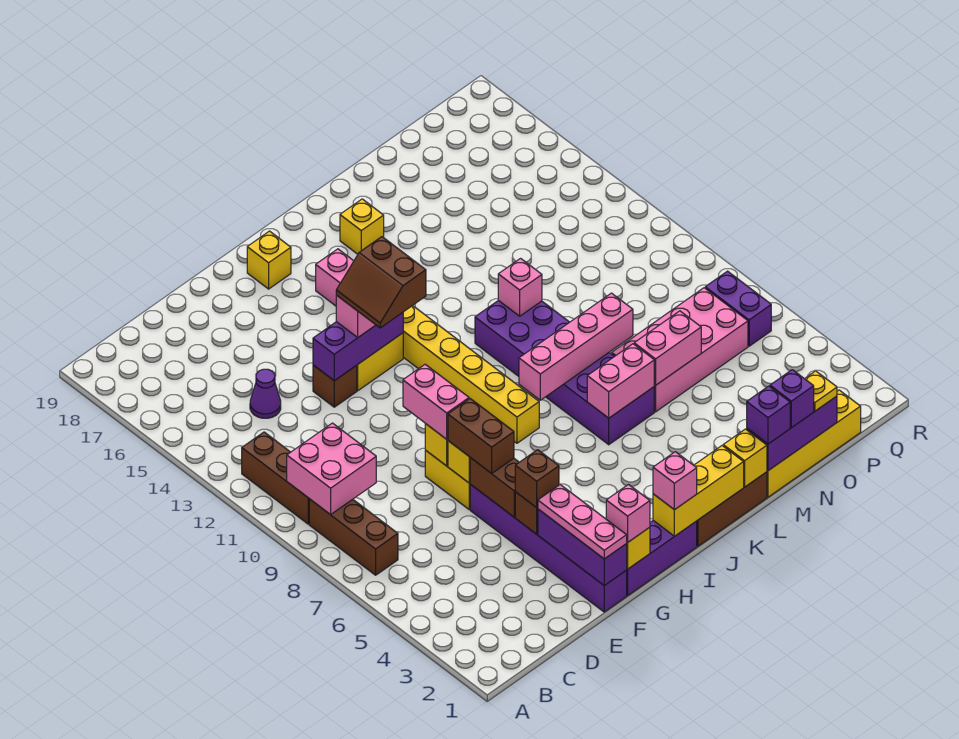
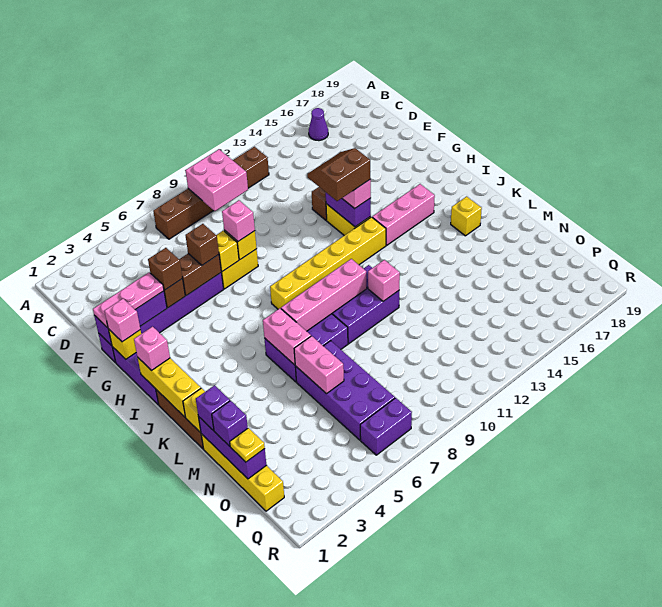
purple 1x1 cone [250,369,281,418] -> purple 1x1 cone moved to [309,108,328,141]
brown 1x2 brick [448,399,514,473] -> brown 1x1 brick [185,224,219,265]
pink 1x2 brick [403,364,469,439] -> pink 1x1 brick [222,200,255,241]
purple 1x3 brick [313,313,403,381] -> purple 1x2 brick [326,193,371,227]
yellow 1x1 brick [247,231,291,289] -> none
pink 1x4 brick [519,293,633,400] -> pink 1x4 brick turned to [281,259,367,331]
pink 2x4 brick [612,288,748,412] -> purple 2x4 brick [295,341,395,440]

